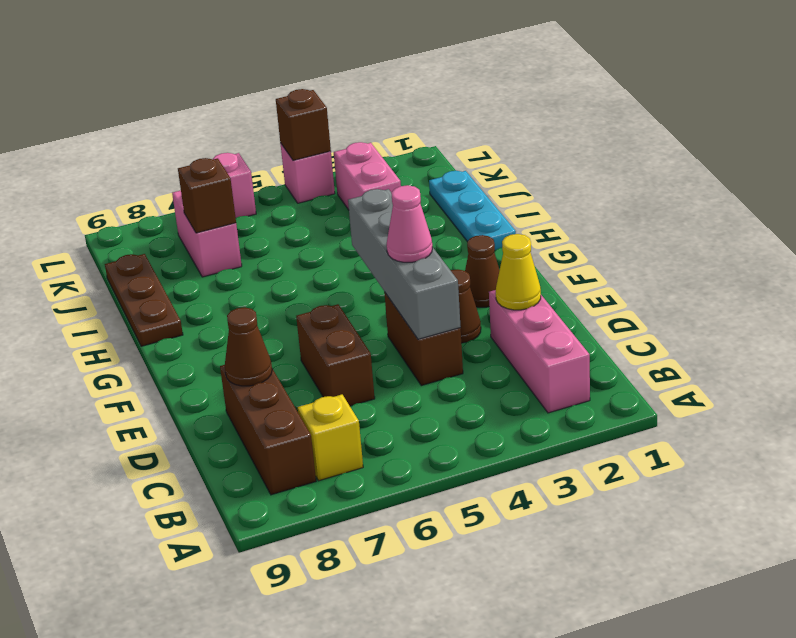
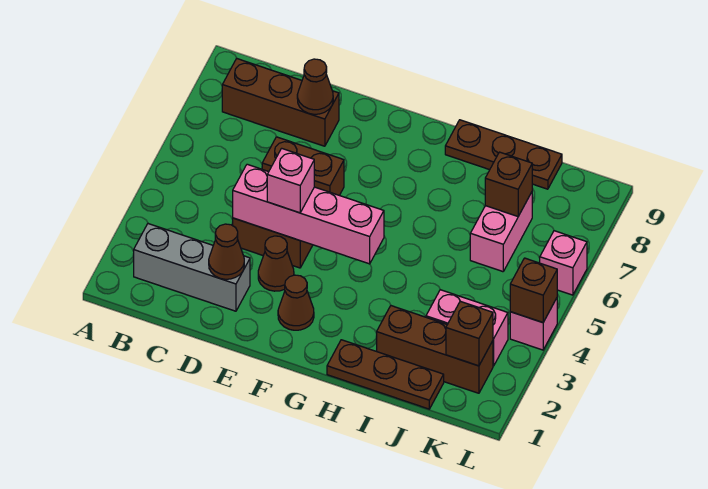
pink 1x3 brick [489,290,590,413] -> grey 1x3 brick [134,224,250,311]
yellow 1x1 brick [298,395,363,481] -> none
yellow 1x1 cone [496,234,541,310] -> brown 1x1 cone [209,224,244,279]
grey 1x4 brick [348,189,461,339] -> pink 1x4 brick [233,164,384,264]
pink 1x1 cone [387,185,432,262] -> pink 1x1 brick [267,148,314,213]
cyan 1x3 plate [429,171,516,250] -> brown 1x3 plate [327,340,444,409]
none -> brown 1x3 brick [377,306,493,393]
pink 1x2 brick [172,190,242,277] -> pink 1x2 brick turned to [470,192,532,272]
none -> brown 1x1 brick [446,301,493,366]

